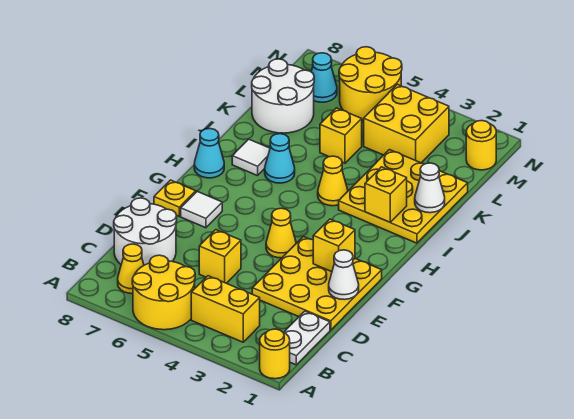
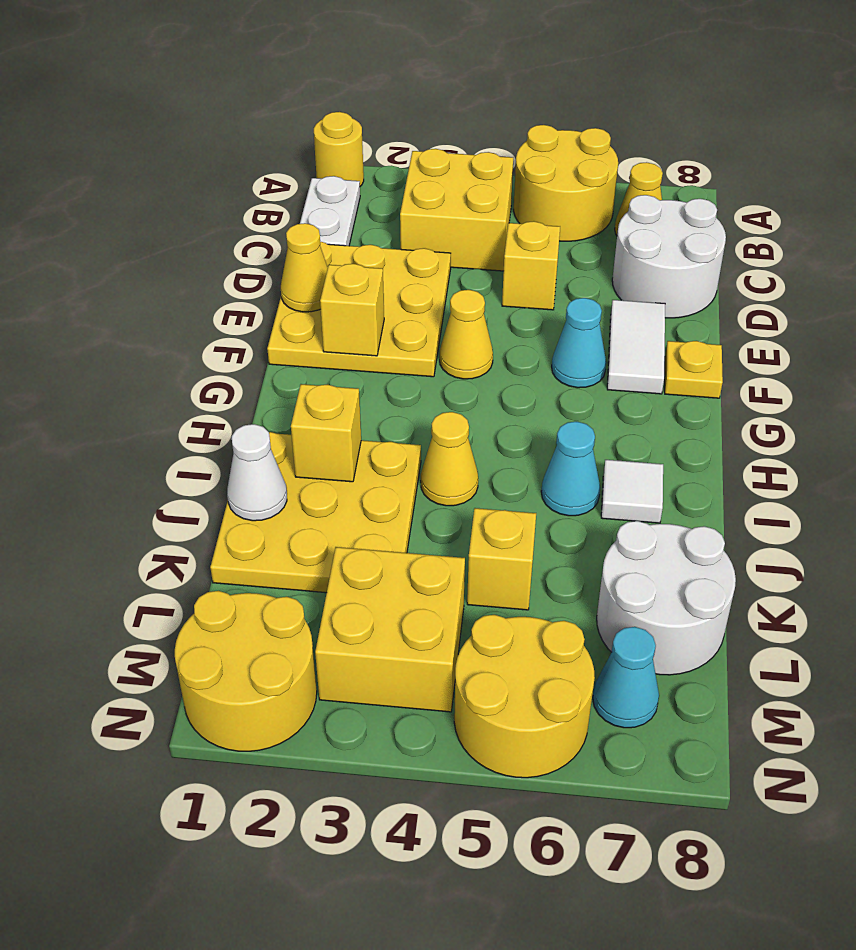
yellow 1x2 brick [191,276,260,342] -> yellow 2x2 brick [400,149,513,271]
white 1x1 cone [329,250,359,300] -> yellow 1x1 cone [281,223,328,312]
white 1x1 tile [181,192,222,228] -> white 1x2 tile [607,300,665,394]
cyan 1x1 cone [194,129,224,178] -> cyan 1x1 cone moved to [552,298,606,388]
yellow 1x1 round brick [466,121,496,170] -> yellow 2x2 round brick [175,591,317,751]

